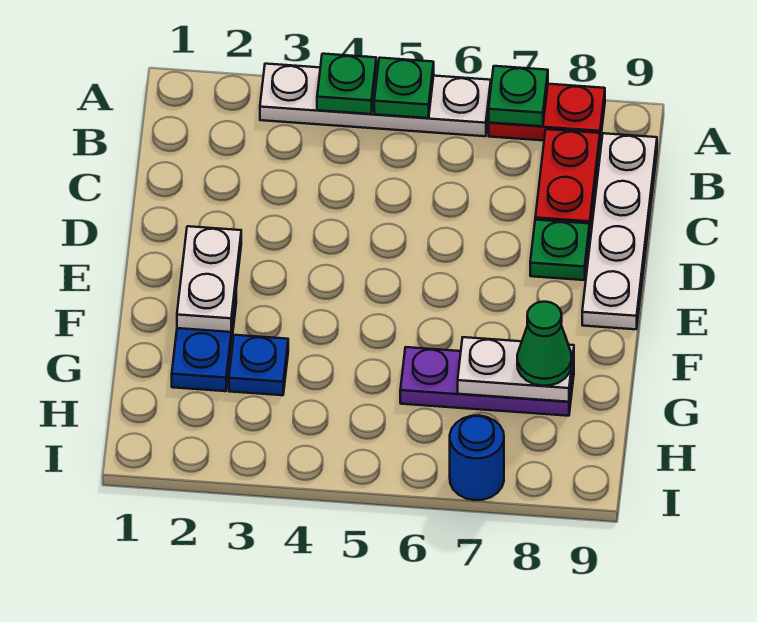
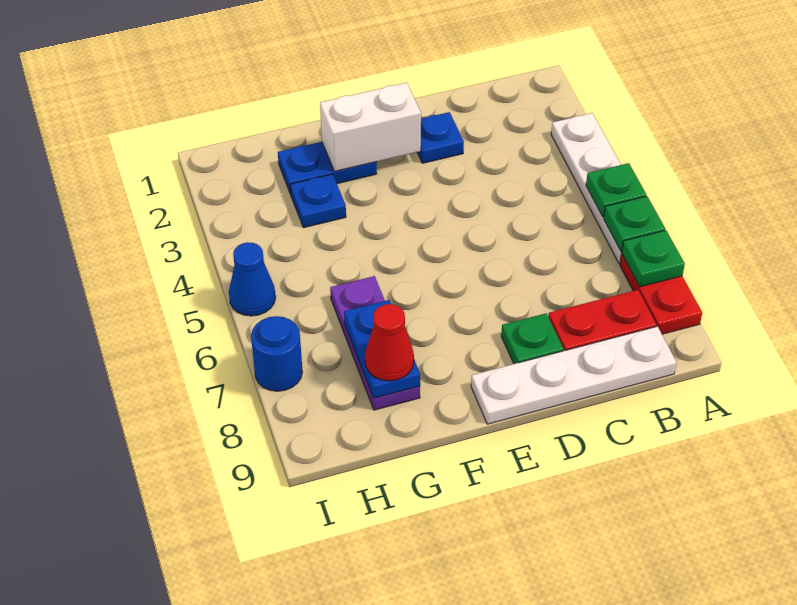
green 1x1 plate [317,54,376,114] -> green 1x1 plate moved to [604,196,665,251]
none -> blue 1x1 plate [417,112,464,163]
white 1x2 plate [177,226,241,332] -> white 1x2 brick [320,83,421,171]
white 1x2 plate [458,337,574,402] -> blue 1x2 plate [344,300,420,398]
green 1x1 cone [517,302,572,386] -> red 1x1 cone [365,304,414,381]
none -> blue 1x1 cone [229,242,276,316]

